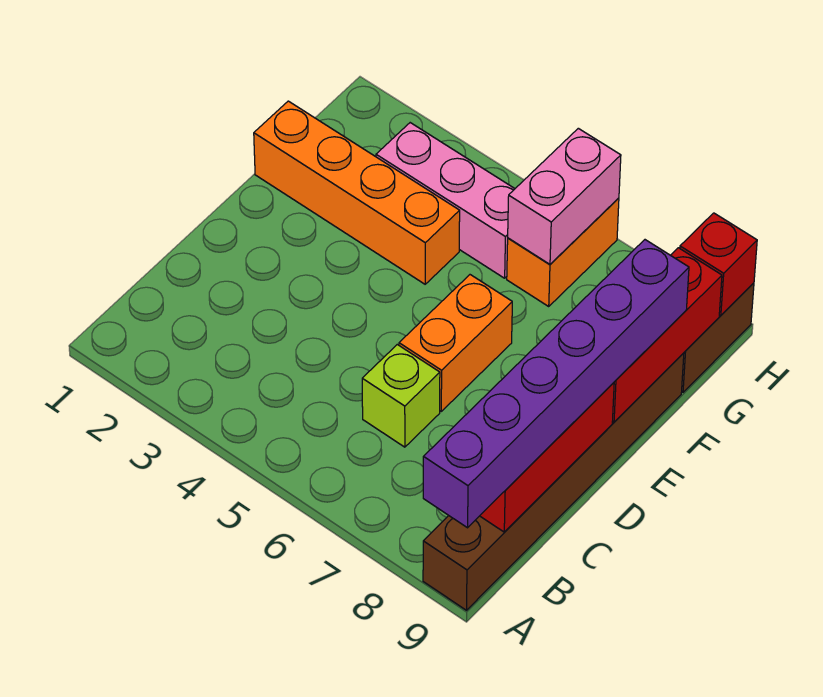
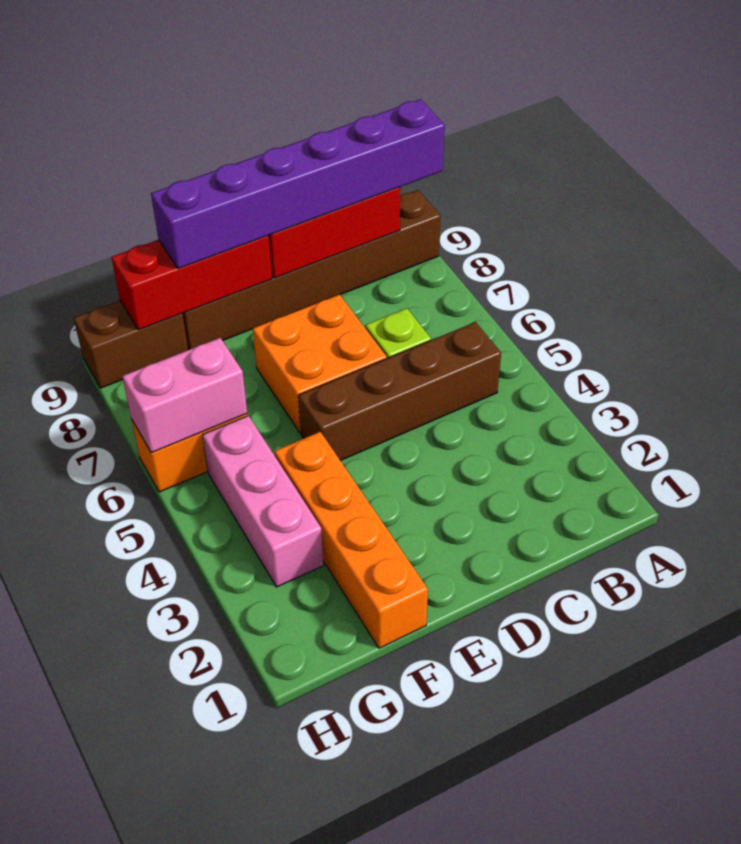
none -> brown 1x4 brick [298,322,501,461]
orange 1x2 brick [399,275,512,411] -> orange 2x2 brick [253,294,387,433]
red 1x1 brick [680,213,757,315] -> none

